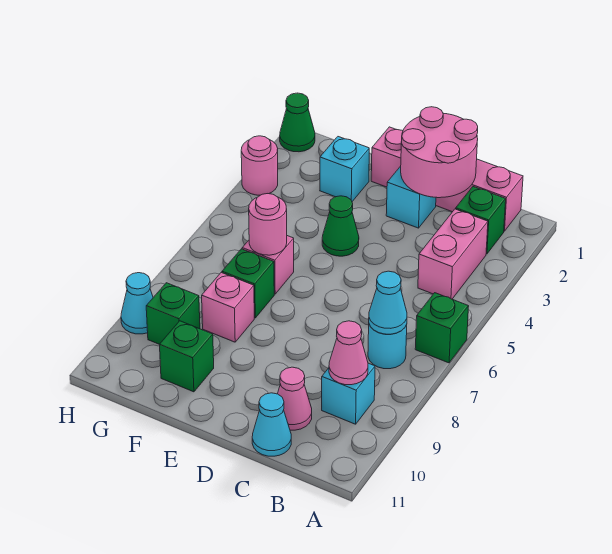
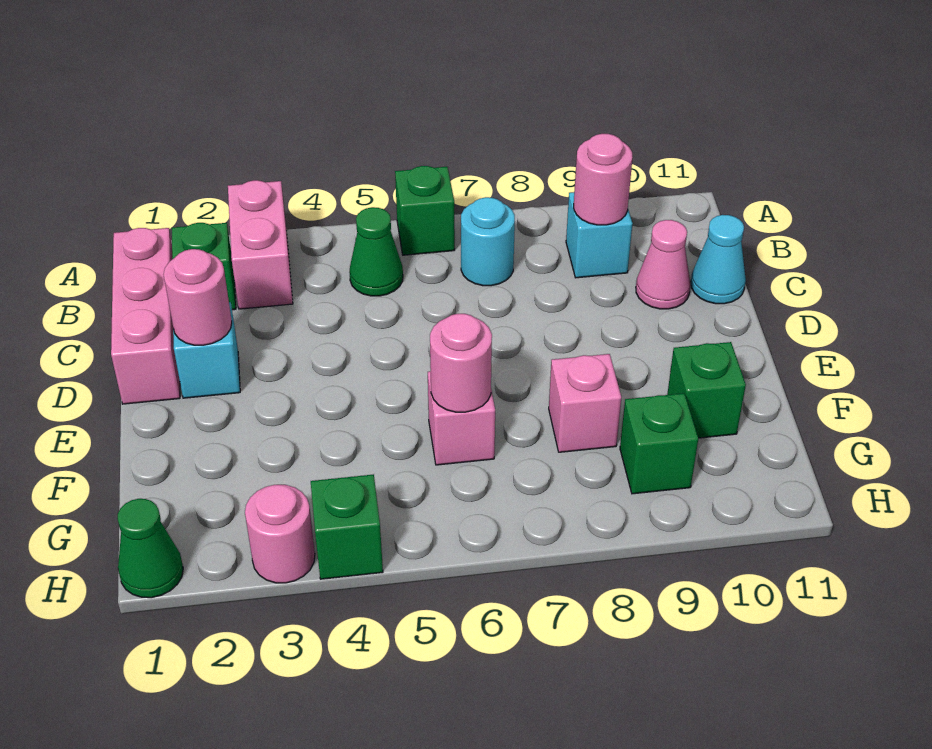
pink 1x4 brick [371,127,523,231] -> pink 1x3 brick [111,228,180,404]
pink 1x2 brick [418,209,488,299] -> pink 1x2 brick turned to [228,180,293,309]
cyan 1x1 cone [369,271,407,334] -> none
pink 1x1 cone [329,321,368,385] -> pink 1x1 round brick [574,134,633,225]
pink 2x2 round brick [401,107,478,198] -> pink 1x1 round brick [163,249,232,345]
green 1x1 cone [322,196,359,256] -> green 1x1 cone moved to [350,207,403,296]
cyan 1x1 brick [320,137,369,201] -> none
green 1x1 brick [222,249,274,318] -> green 1x1 brick moved to [311,474,383,579]
cyan 1x1 cone [121,273,153,334] -> none

